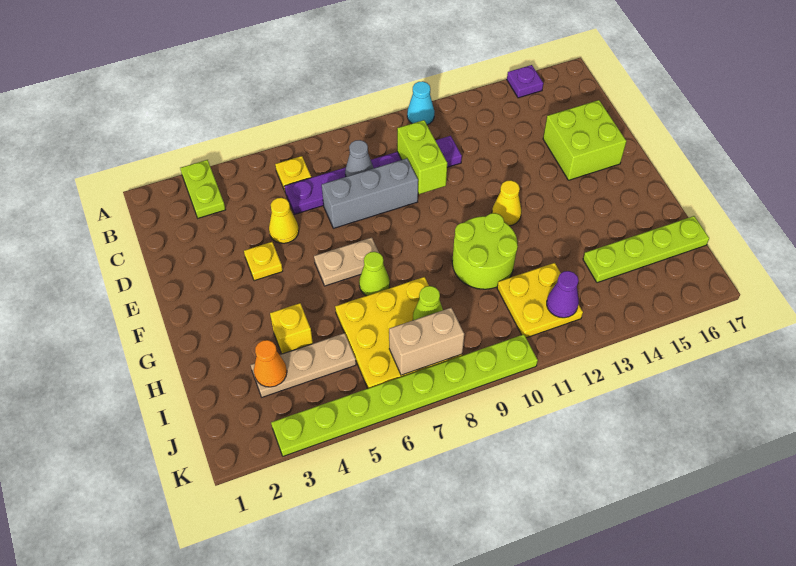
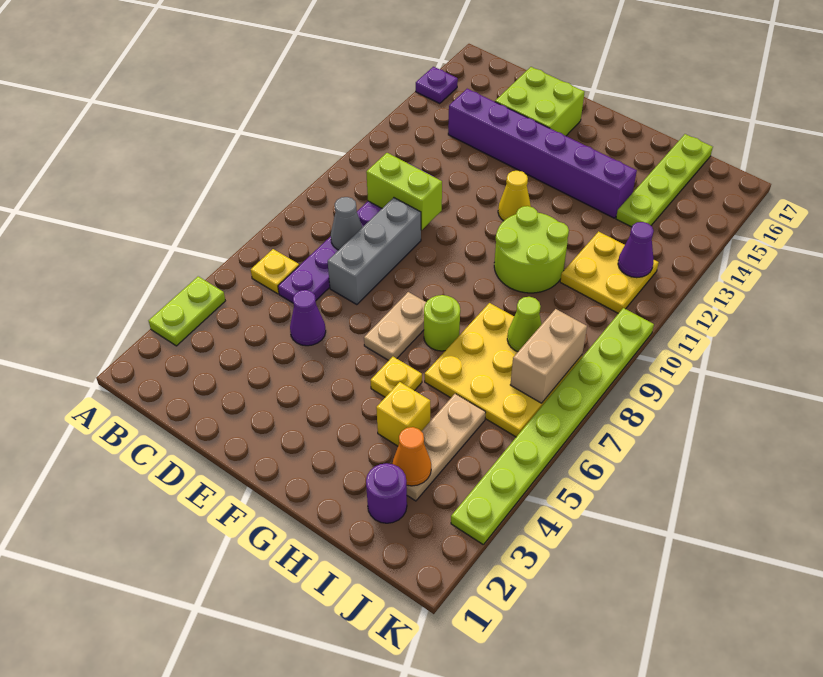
lime 1x2 plate [180,160,226,218] -> lime 1x2 plate turned to [148,276,225,346]
cyan 1x1 cone [407,81,435,125] -> none
none -> purple 1x6 brick [448,89,637,218]
yellow 1x1 cone [269,198,299,243] -> purple 1x1 cone [290,290,326,346]
yellow 1x1 plate [244,242,283,281] -> yellow 1x1 plate moved to [370,357,422,397]
lime 1x1 cone [359,252,390,296] -> lime 1x1 round brick [424,295,460,351]
none -> purple 1x1 round brick [366,463,407,523]

